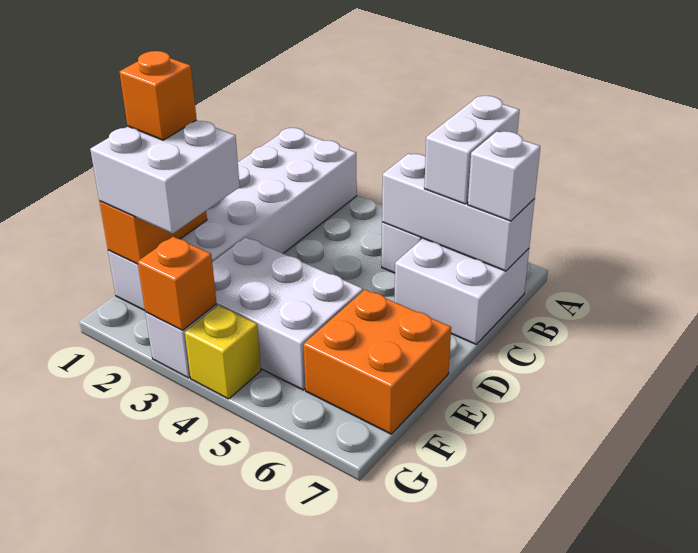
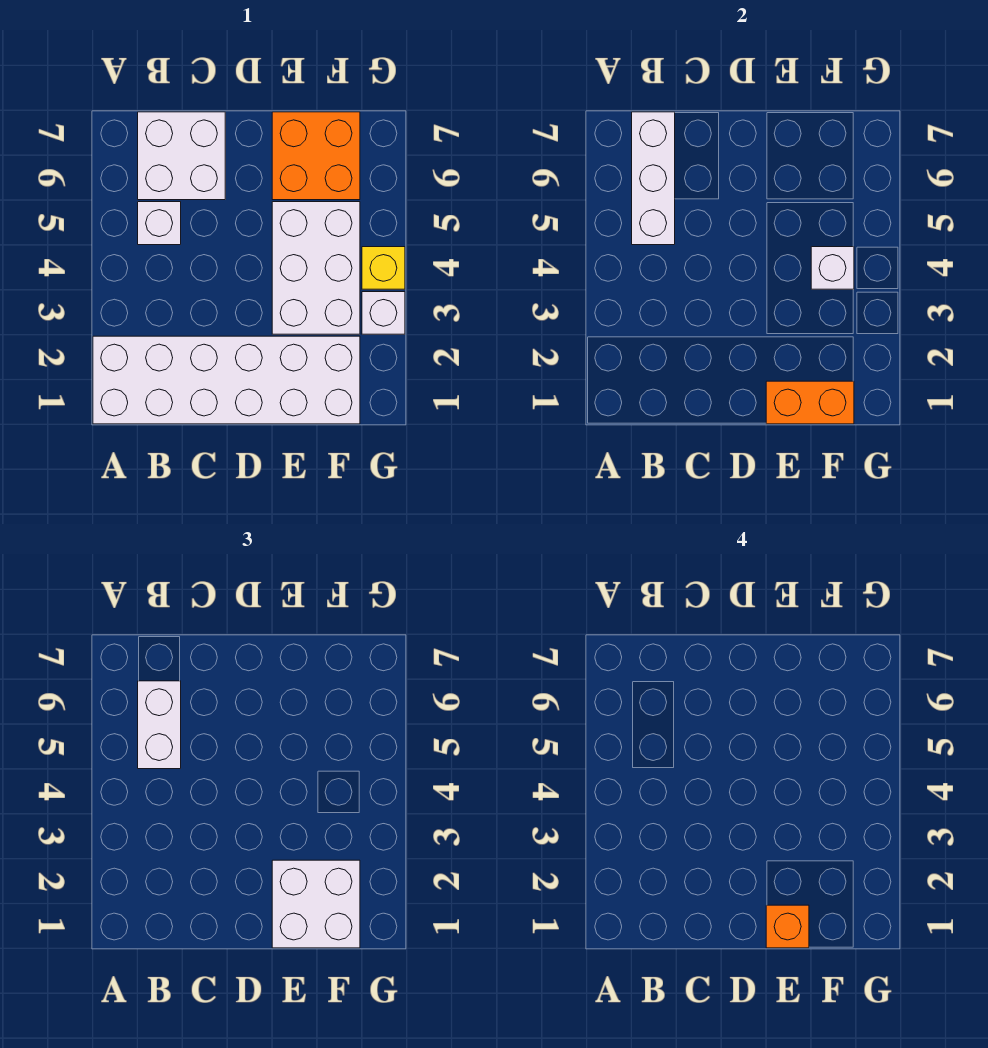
white 1x2 brick [424,96,520,204] -> white 1x2 brick turned to [138,681,181,769]
white 1x1 brick [468,131,540,221] -> white 1x1 brick moved to [811,247,854,289]
orange 1x1 brick [138,237,217,330] -> none

